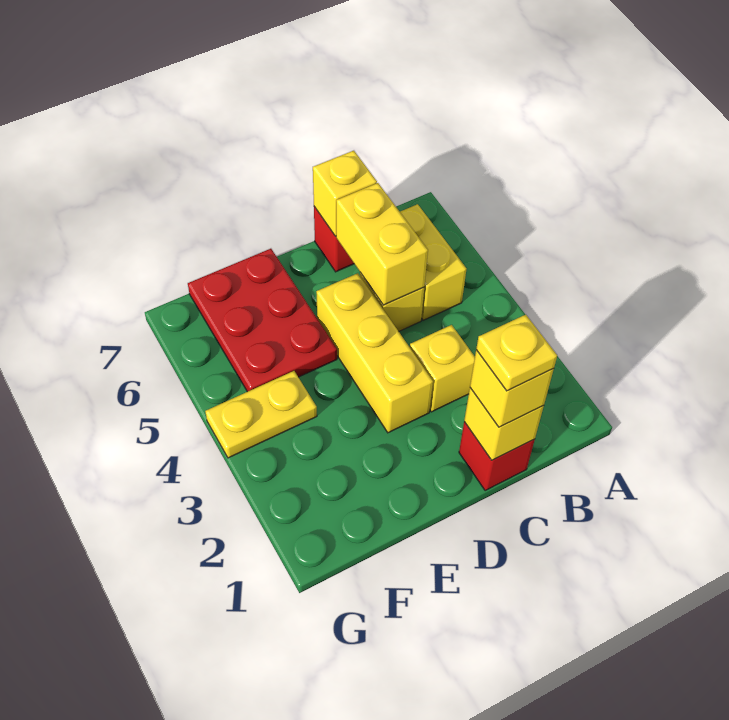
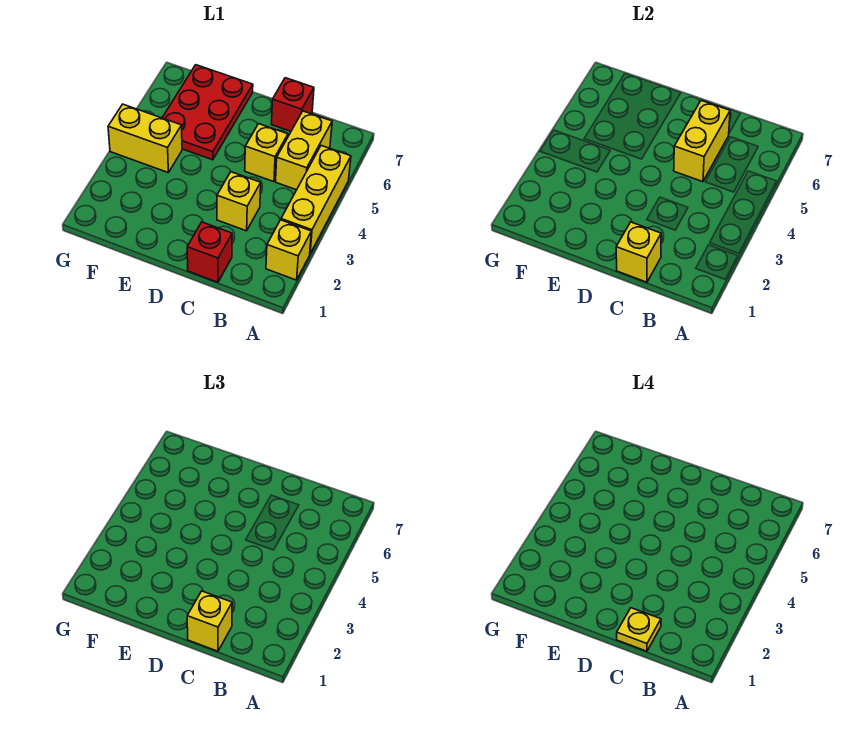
yellow 1x1 brick [313,151,377,236] -> yellow 1x1 brick moved to [266,220,311,280]
yellow 1x3 brick [316,273,433,433] -> yellow 1x3 brick moved to [281,146,351,253]
yellow 1x2 plate [205,371,317,458] -> yellow 1x2 brick [108,104,182,172]

